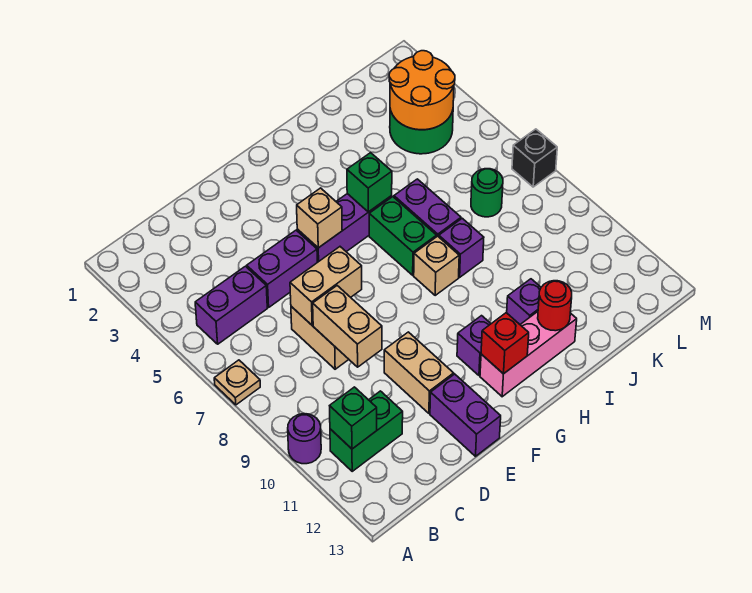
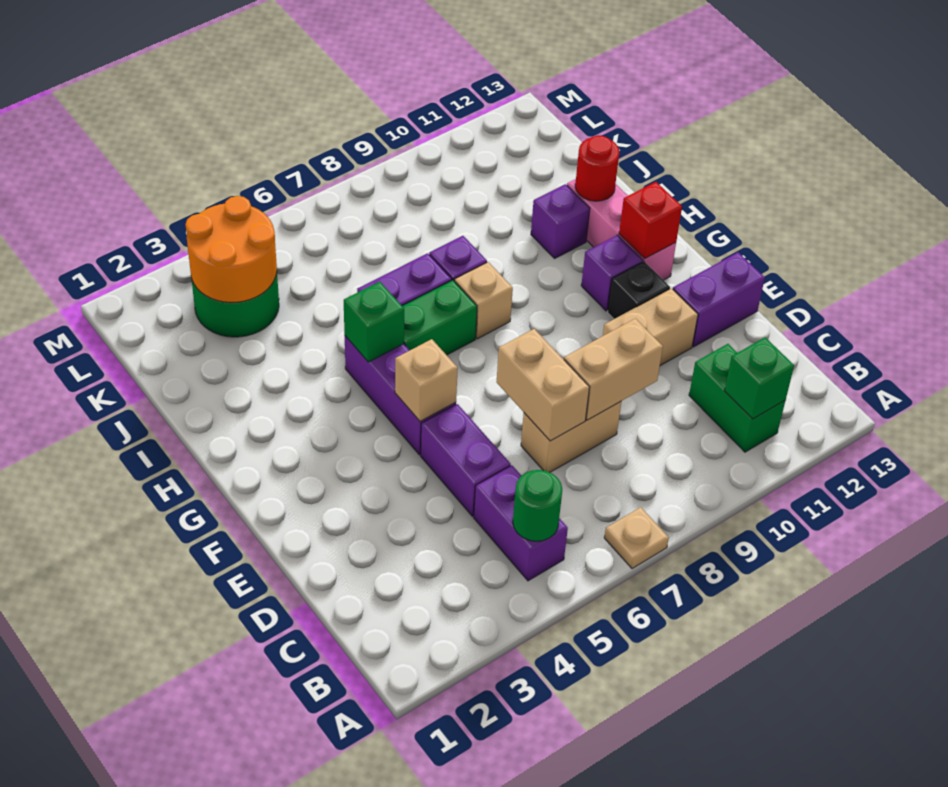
purple 1x1 round brick [288,414,321,464] -> none
green 1x1 round brick [471,169,503,217] -> green 1x1 round brick moved to [513,470,562,541]
black 1x1 brick [512,129,557,187] -> black 1x1 brick moved to [607,262,670,319]

